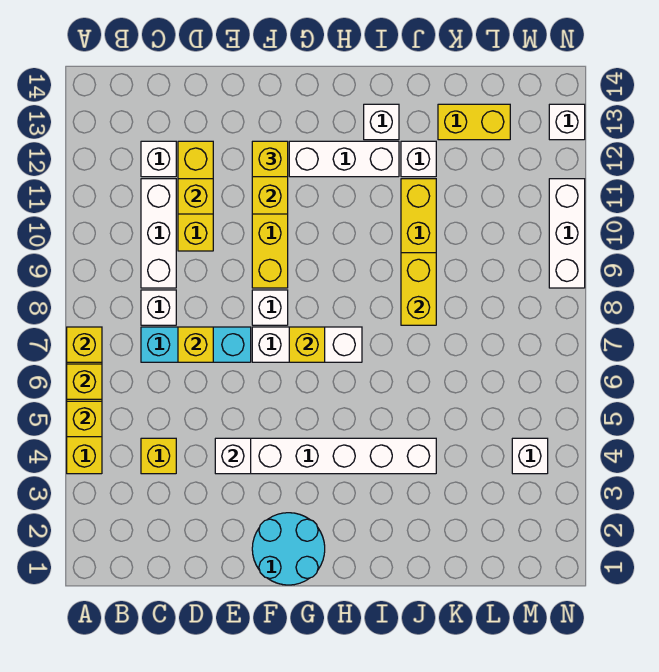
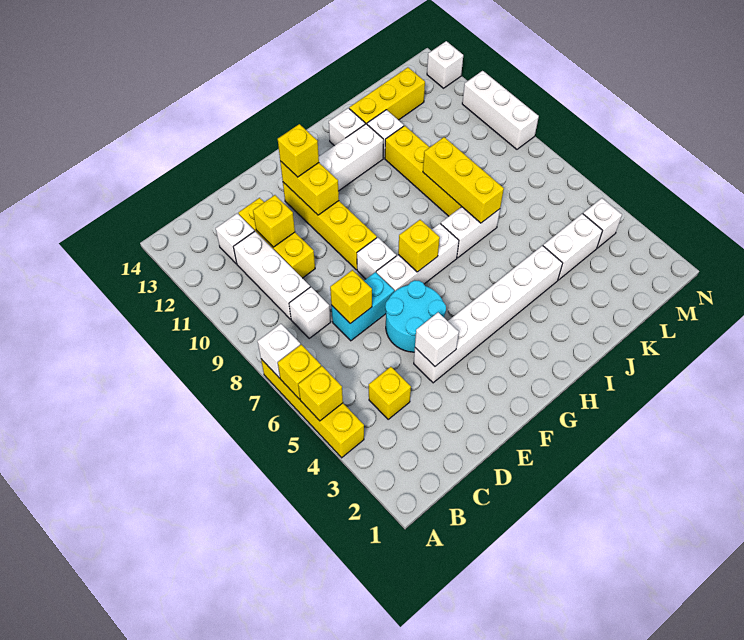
yellow 1x1 brick [67,327,102,362] -> white 1x1 brick [258,324,300,378]
cyan 1x3 brick [141,327,251,362] -> cyan 1x2 brick [331,272,394,341]
cyan 2x2 round brick [252,513,325,585] -> cyan 2x2 round brick moved to [385,280,446,352]
none -> white 1x2 brick [441,207,500,258]
yellow 1x2 brick [401,253,436,325] -> yellow 1x3 brick [423,137,504,223]
none -> white 1x2 brick [543,214,602,280]
yellow 1x2 brick [438,104,510,140] -> yellow 1x3 brick [349,67,425,124]

